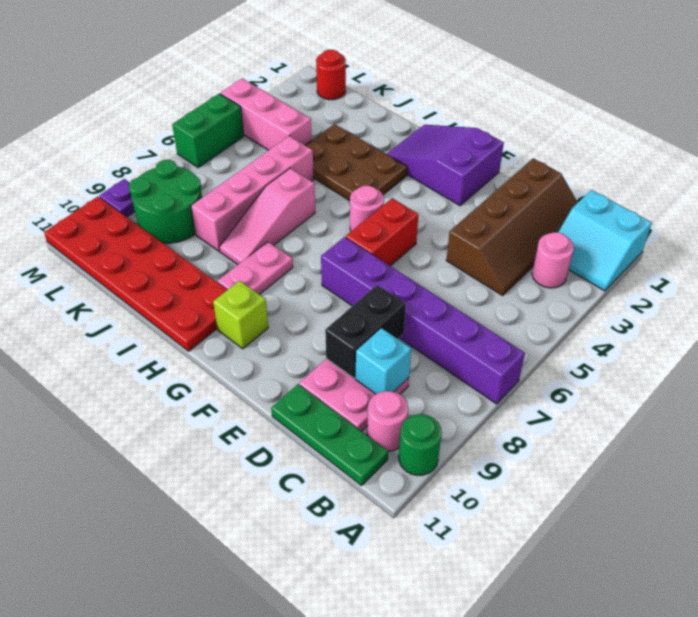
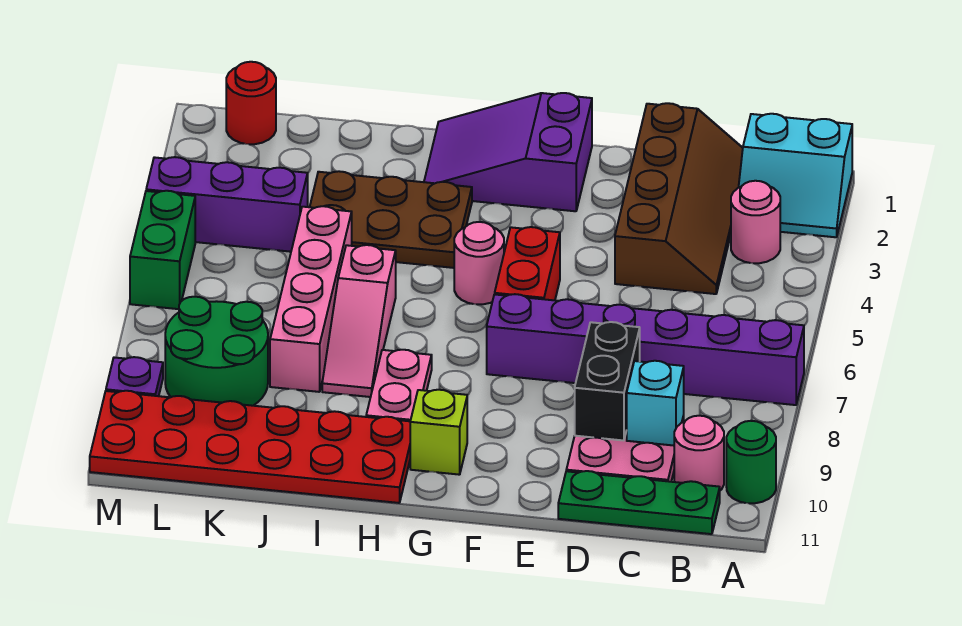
pink 1x3 brick [220,78,312,150] -> purple 1x3 brick [146,157,308,252]

